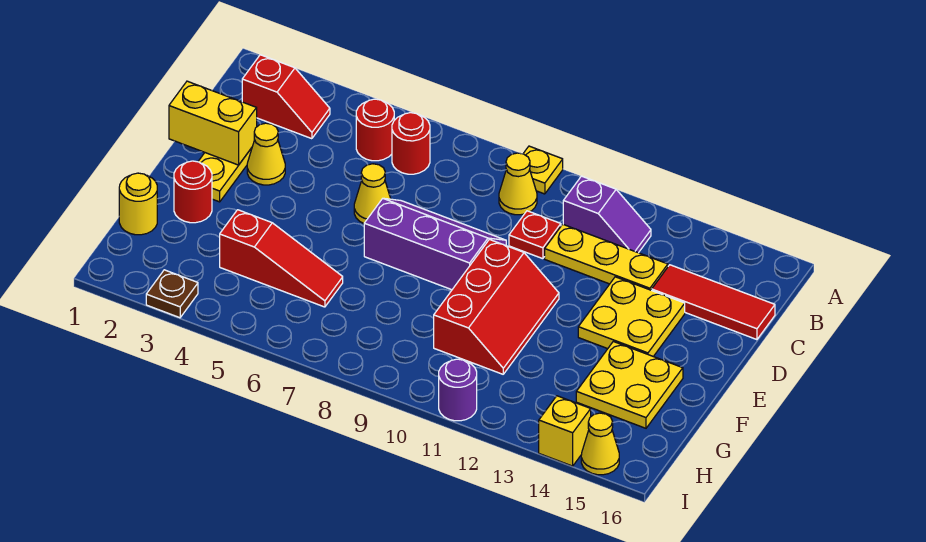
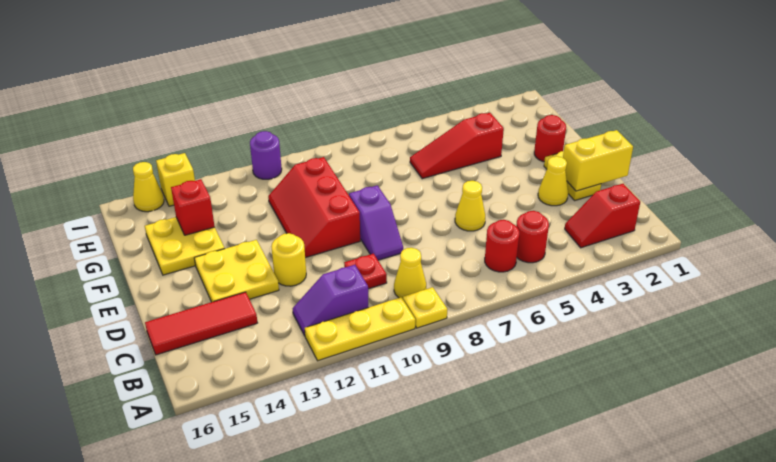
yellow 1x3 plate [545,224,668,290] -> yellow 1x3 plate moved to [304,297,415,361]
purple 2x3 slope [364,198,506,290] -> purple 1x2 slope [349,185,403,260]
yellow 1x1 round brick [119,173,157,235] -> yellow 1x1 round brick moved to [271,233,306,286]
none -> red 1x1 brick [171,179,215,235]
brown 1x1 plate [146,270,198,318] -> none

